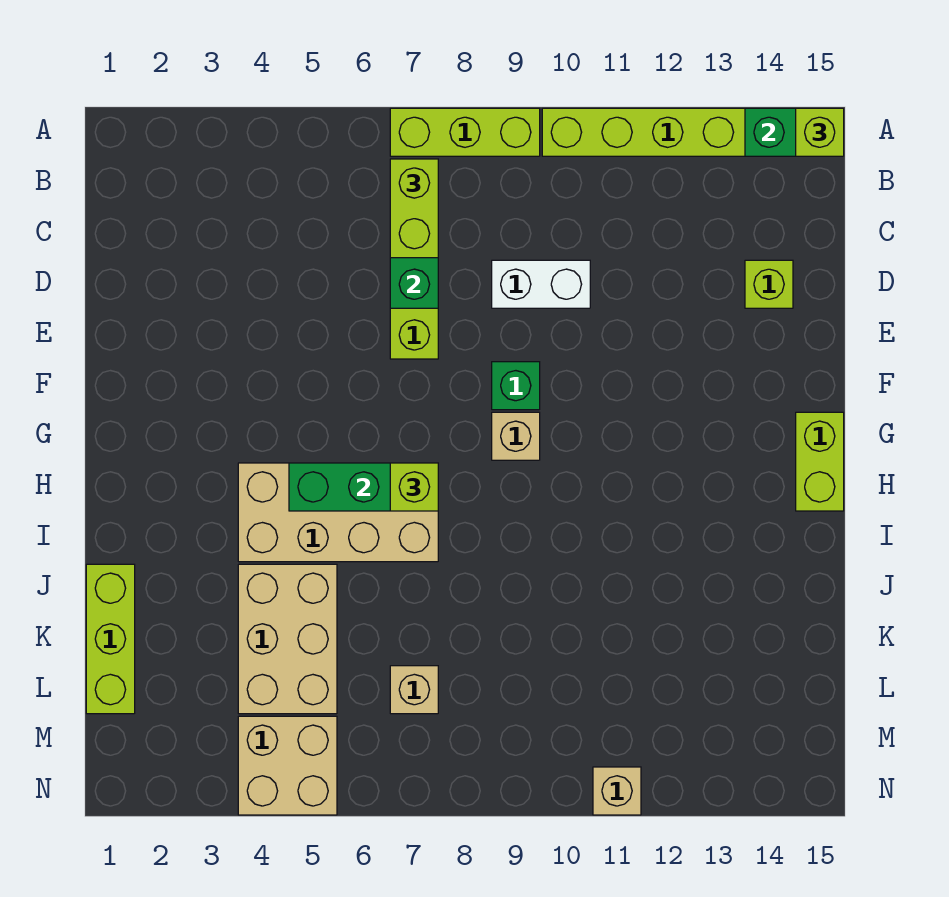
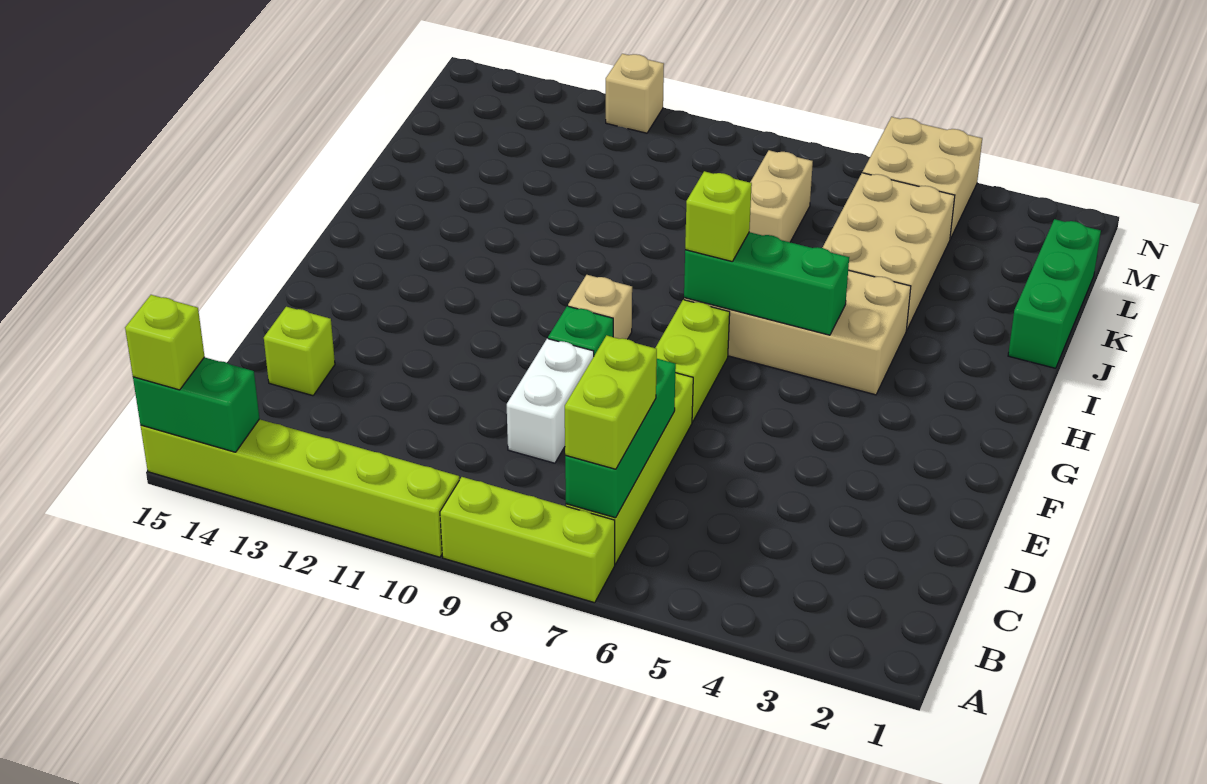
white 1x2 brick [492,260,590,308] -> white 1x2 brick turned to [507,338,594,463]
lime 1x2 brick [796,412,844,511] -> lime 1x2 brick moved to [656,300,730,422]
lime 1x3 brick [86,564,135,714] -> green 1x3 brick [1008,219,1101,368]
tan 1x1 brick [390,666,438,714] -> tan 1x2 brick [749,150,813,242]

